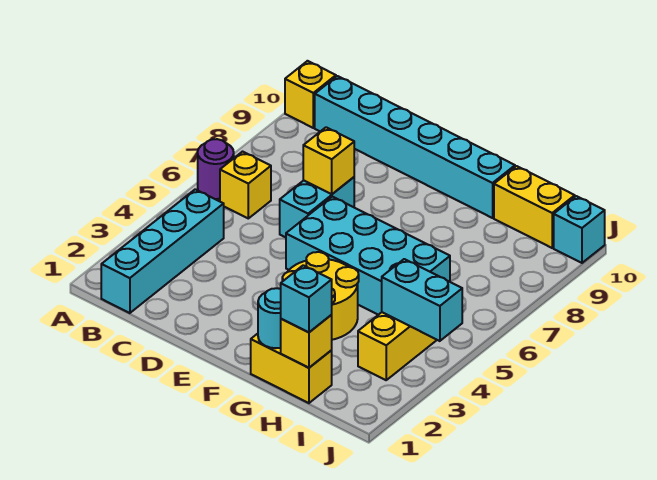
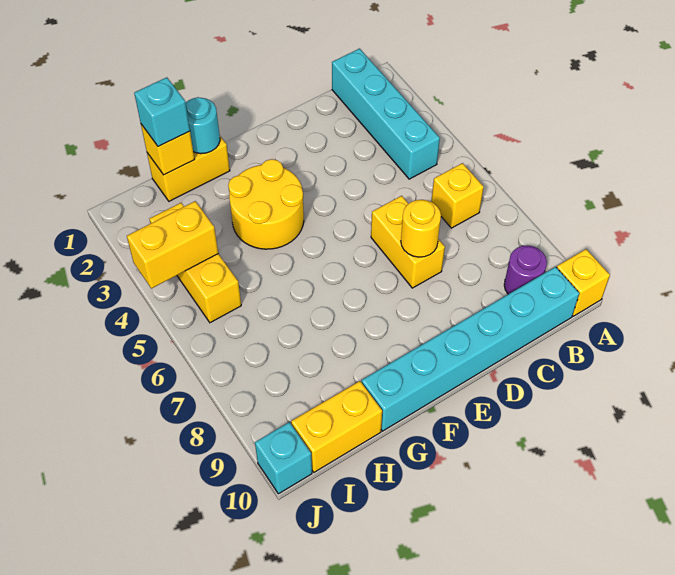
purple 1x1 round brick [198,139,234,199] -> purple 1x1 round brick moved to [504,246,547,294]
cyan 1x2 brick [280,177,354,237] -> yellow 1x2 brick [371,196,445,288]
yellow 1x1 brick [303,127,354,194] -> yellow 1x1 round brick [401,200,441,257]
cyan 2x4 brick [286,197,450,315] -> none
cyan 1x2 brick [382,259,462,341] -> yellow 1x2 brick [127,201,218,289]

